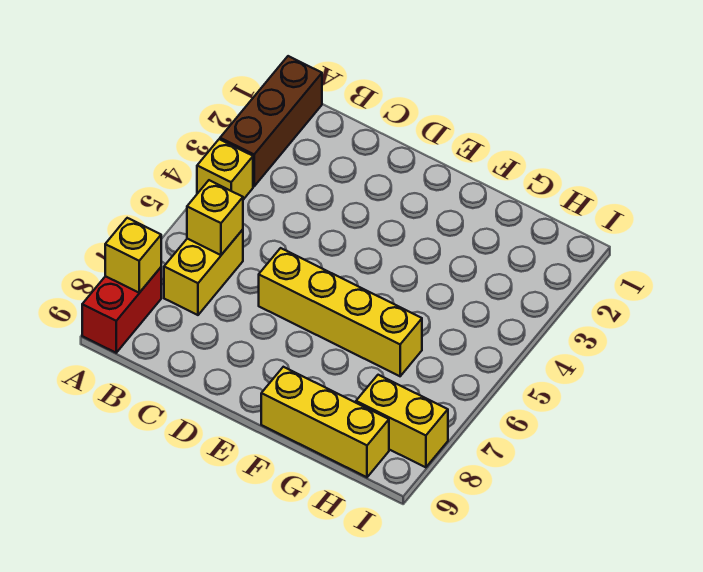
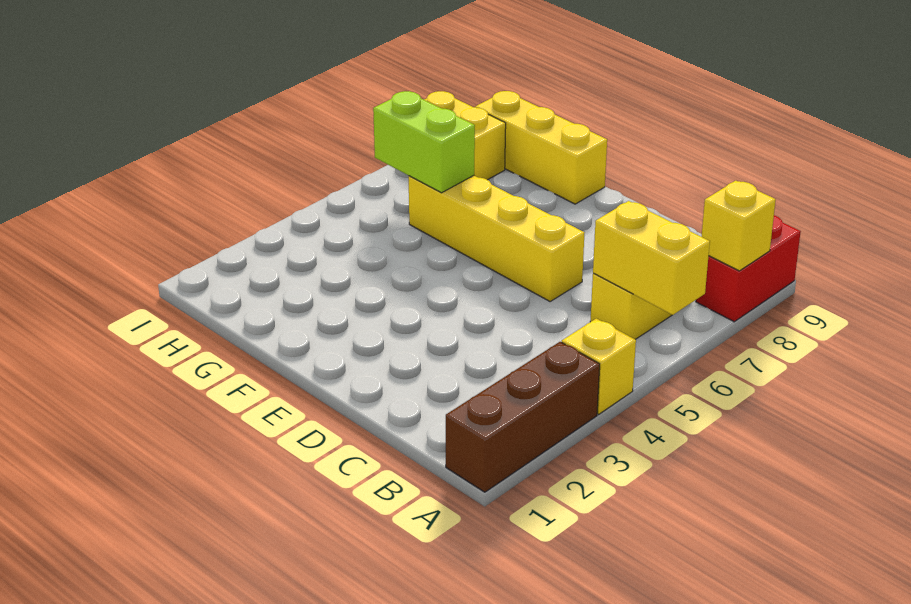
yellow 1x1 brick [187,180,243,255] -> yellow 1x2 brick [593,201,710,315]
none -> lime 1x2 brick [373,91,475,193]

